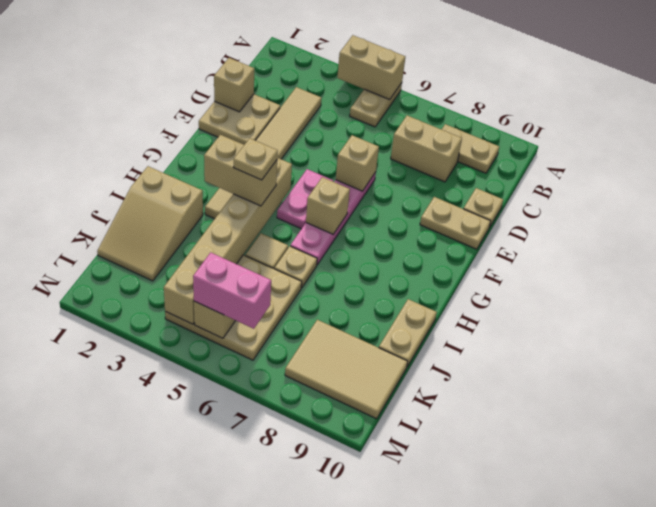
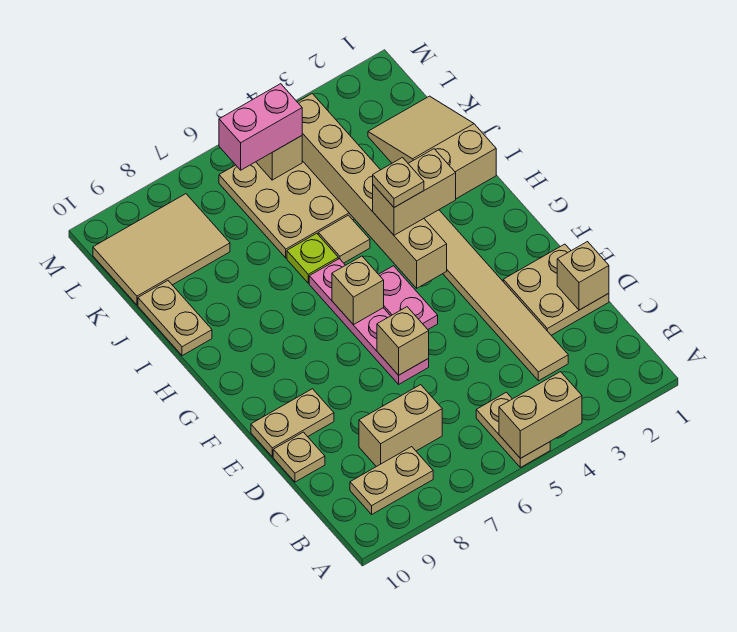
tan 1x1 plate [275,246,317,288] -> lime 1x1 plate [287,233,338,283]

